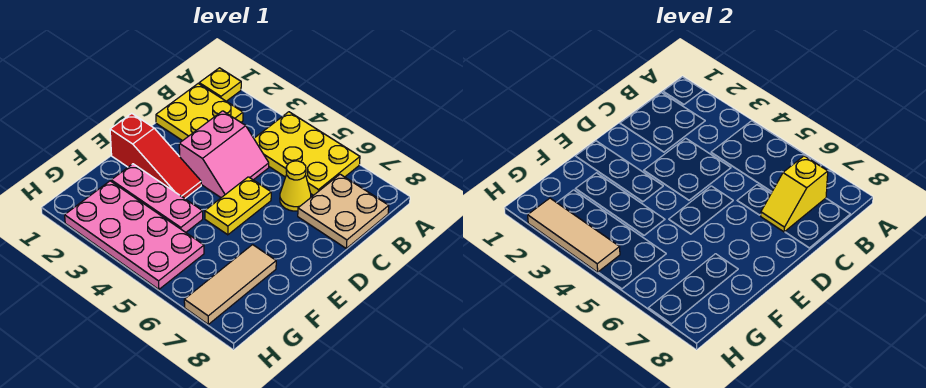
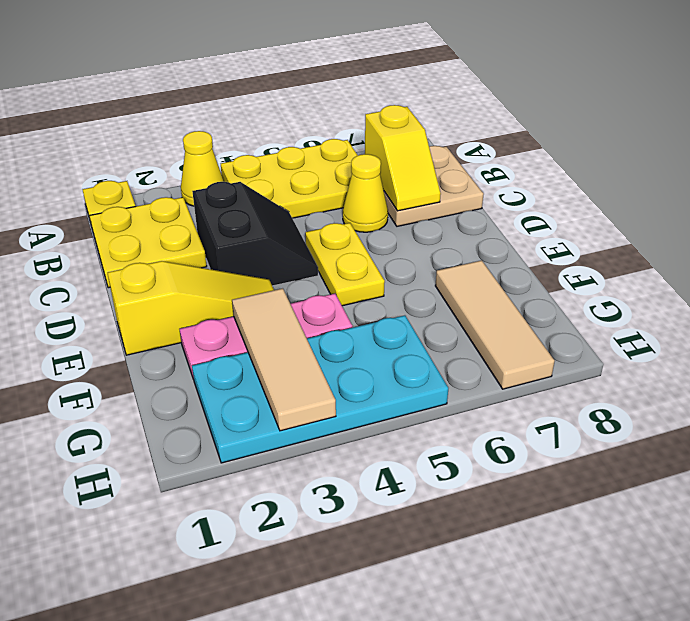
none -> yellow 1x1 cone [181,131,224,206]
pink 2x2 slope [179,111,269,198] -> black 2x2 slope [192,182,318,286]
red 1x3 slope [110,113,201,198] -> yellow 1x3 slope [108,261,274,355]
pink 2x4 plate [65,181,204,289] -> cyan 2x4 plate [192,315,448,463]
tan 1x3 tile [528,198,620,272] -> tan 1x3 tile turned to [232,288,336,431]

